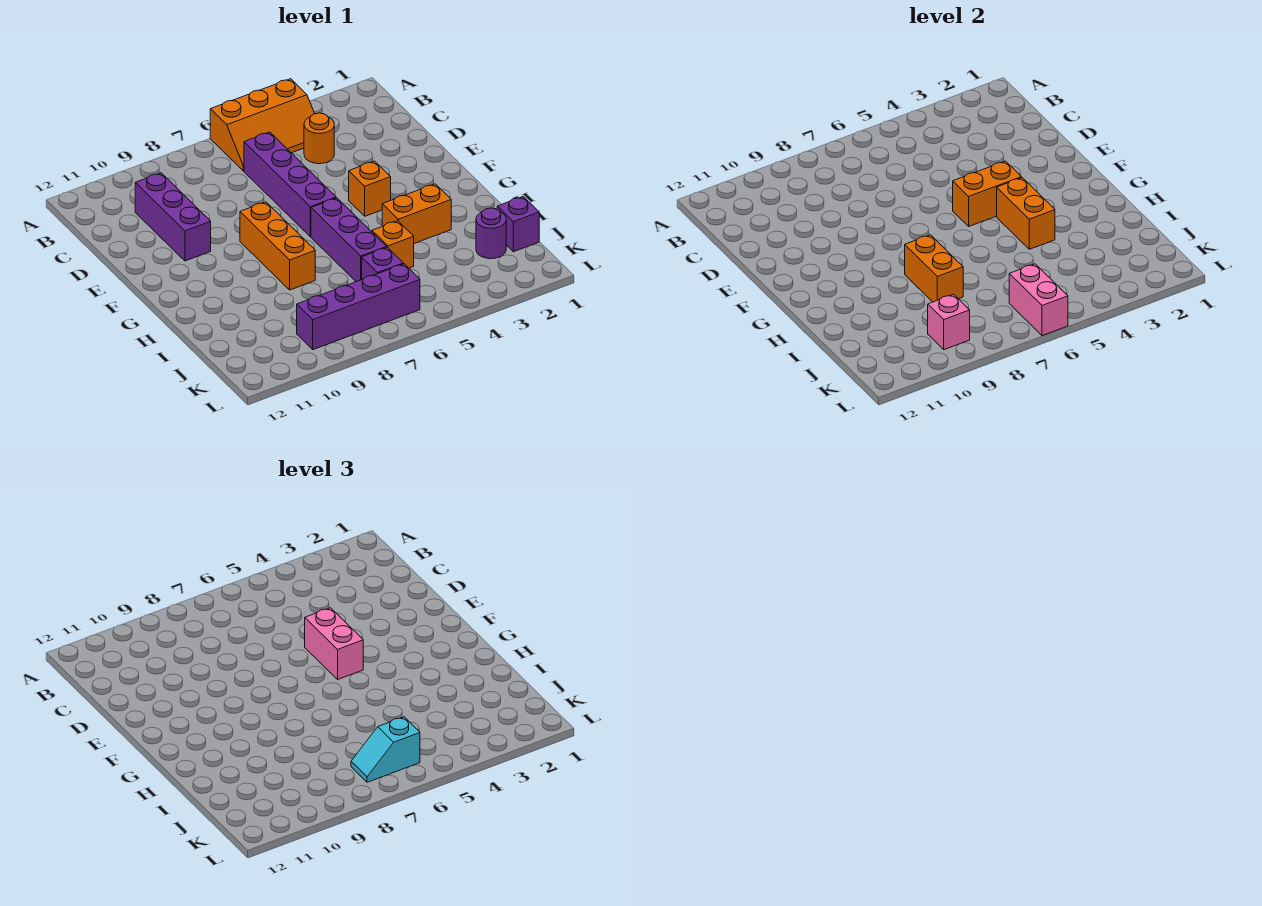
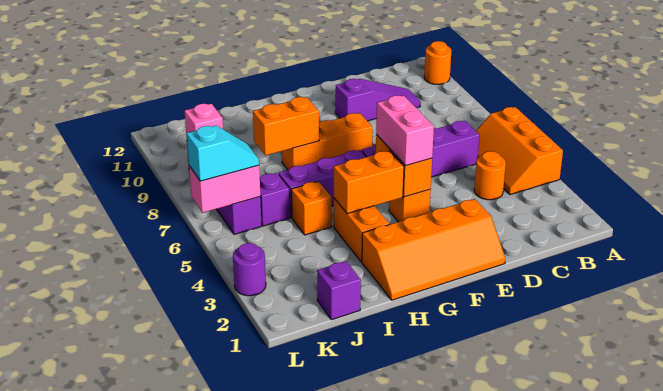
none -> orange 1x1 round brick [424,41,451,84]
purple 1x3 brick [135,173,211,261] -> purple 1x3 slope [335,79,421,121]
none -> orange 2x4 slope [362,199,505,300]
pink 1x2 brick [305,608,363,679] -> pink 1x2 brick turned to [376,96,434,166]
purple 1x1 round brick [476,208,506,259] -> purple 1x1 round brick moved to [233,243,266,296]
cyan 1x2 slope [351,717,420,782] -> cyan 1x2 slope turned to [187,125,259,181]

